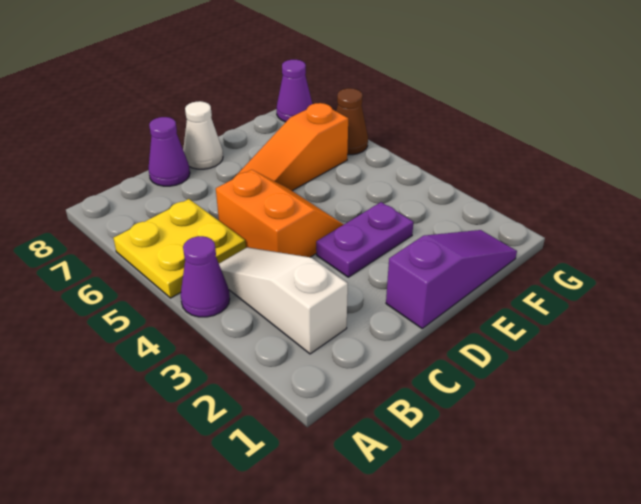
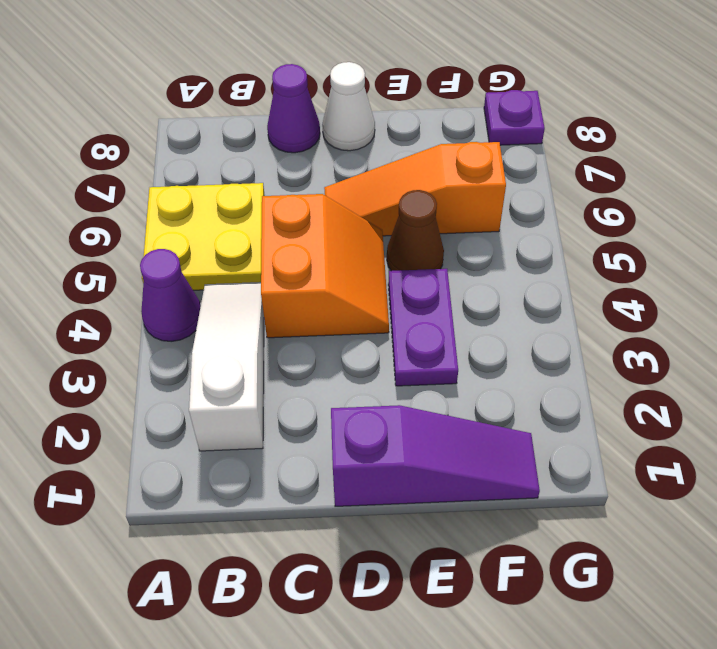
purple 1x2 plate [316,202,413,277] -> purple 1x2 plate turned to [388,269,458,386]
brown 1x1 cone [336,88,368,155] -> brown 1x1 cone moved to [387,190,444,271]
purple 1x1 cone [277,60,312,122] -> purple 1x1 plate [484,90,545,145]

